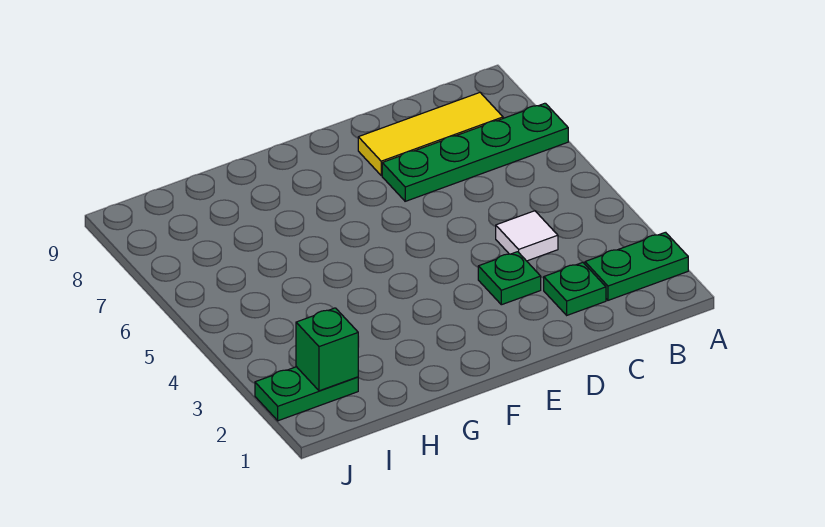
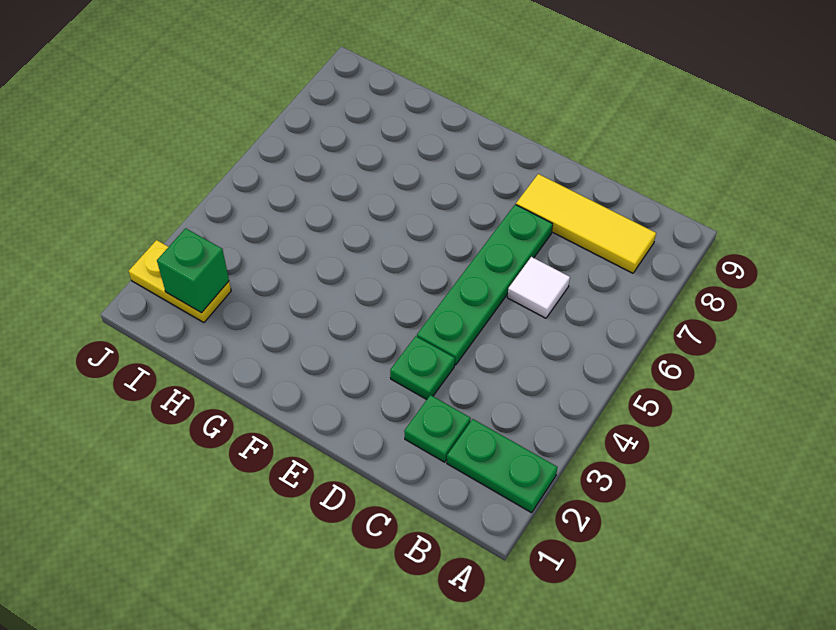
green 1x4 plate [382,103,568,201] -> green 1x4 plate turned to [417,205,553,365]
white 1x1 tile [496,211,558,261] -> white 1x1 tile moved to [507,257,570,318]
green 1x2 plate [255,367,358,421] -> yellow 1x2 plate [129,240,231,323]

